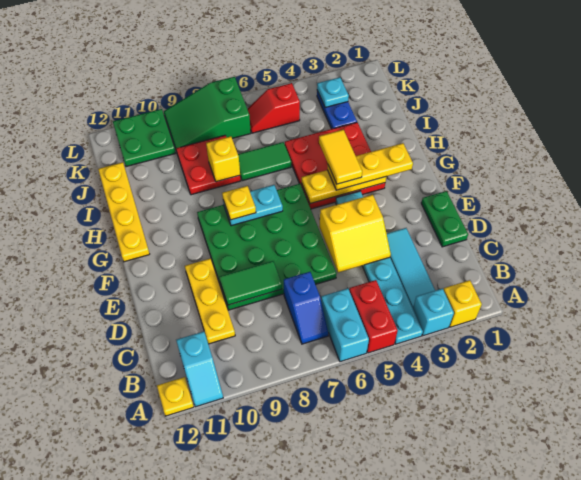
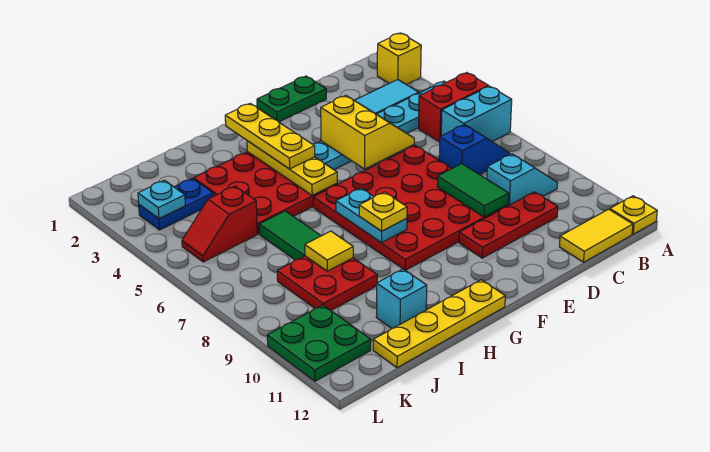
cyan 1x1 brick [413,289,454,336] -> cyan 1x1 brick moved to [376,269,427,328]
cyan 1x2 slope [176,332,223,407] -> cyan 1x2 slope moved to [487,154,558,206]
yellow 1x3 plate [185,258,235,344] -> red 1x3 plate [459,192,558,258]
green 4x4 plate [197,184,337,310] -> red 4x4 plate [313,146,508,270]
yellow 1x2 tile [319,130,362,184] -> yellow 1x2 tile moved to [559,209,633,262]
yellow 1x1 brick [206,136,240,182] -> yellow 1x1 tile [305,231,353,271]
red 1x2 slope [247,83,300,133] -> red 1x2 slope turned to [182,186,257,262]
green 2x3 slope [164,77,251,152] -> none

